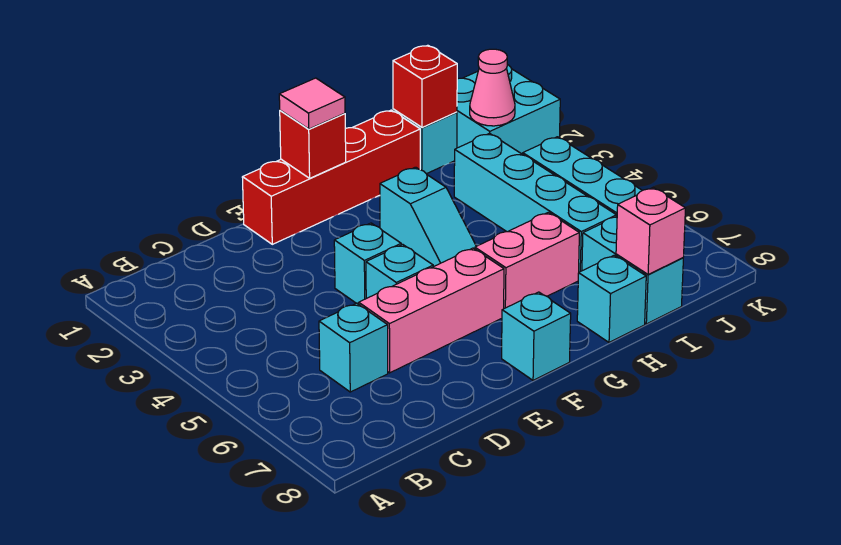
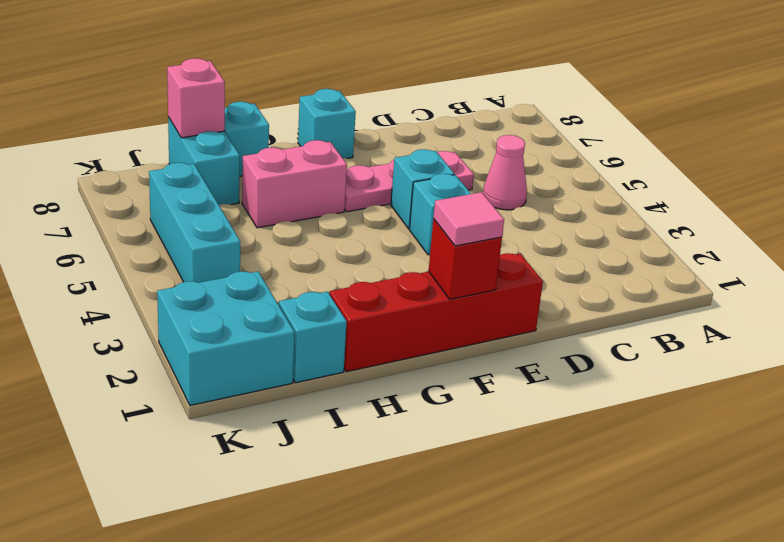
cyan 1x1 brick [319,303,388,392] -> none
pink 1x3 brick [359,248,504,373] -> pink 1x3 plate [345,151,474,212]
cyan 1x2 slope [380,167,476,267] -> none
red 1x1 brick [393,45,457,128] -> none
cyan 1x4 brick [454,133,617,274] -> none
pink 1x1 cone [470,49,515,126] -> pink 1x1 cone moved to [483,135,527,210]

